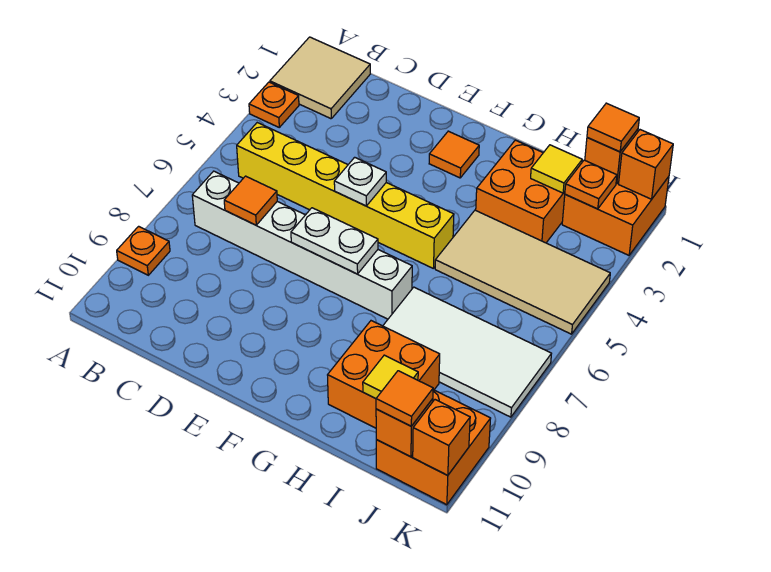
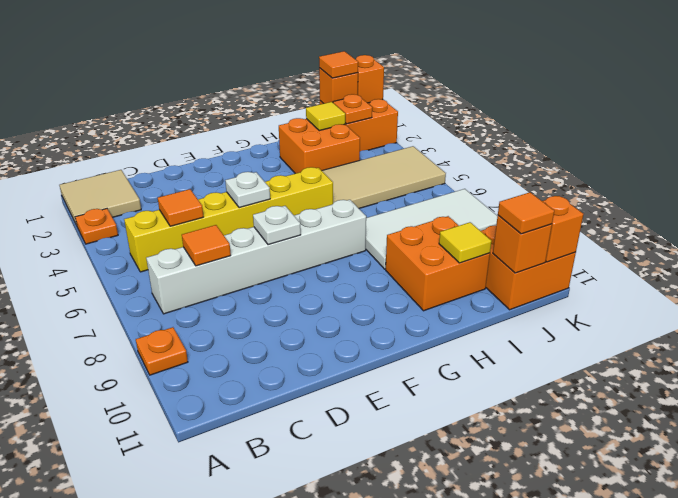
white 1x2 plate [291,208,378,274] -> white 1x1 plate [253,206,301,245]
orange 1x1 tile [429,131,479,178] -> orange 1x1 tile moved to [158,189,203,226]

